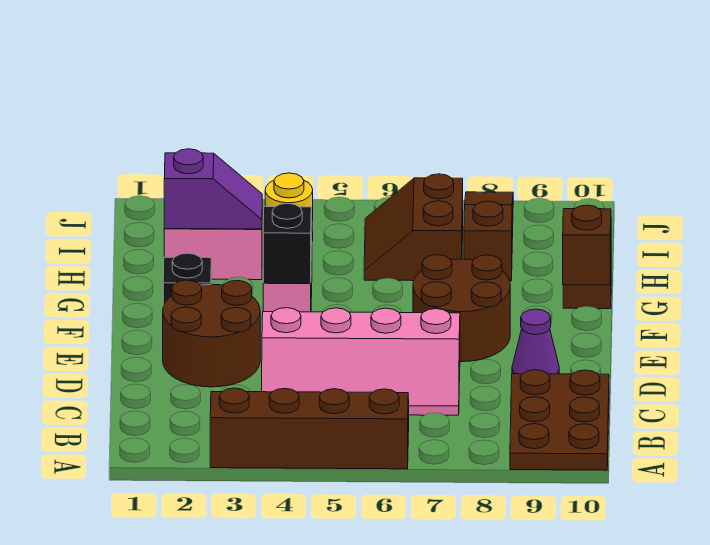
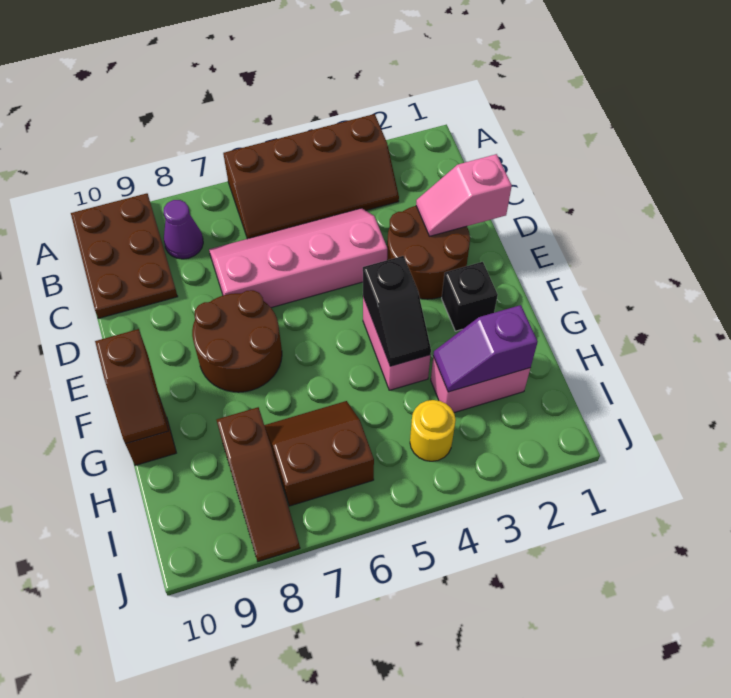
none -> pink 1x2 slope [416,154,512,236]
purple 1x1 cone [512,309,559,374] -> purple 1x1 cone moved to [164,200,203,259]
brown 2x2 slope [364,174,463,281] -> brown 2x2 slope turned to [264,401,374,506]

